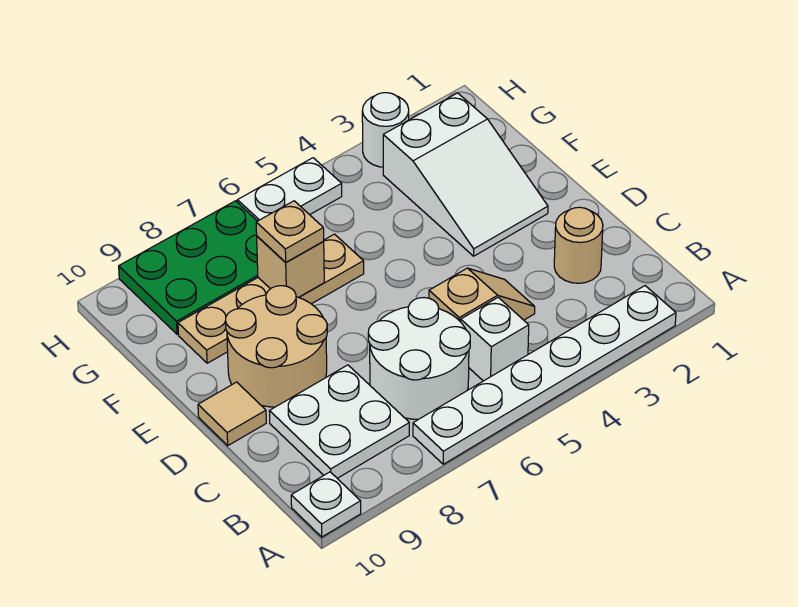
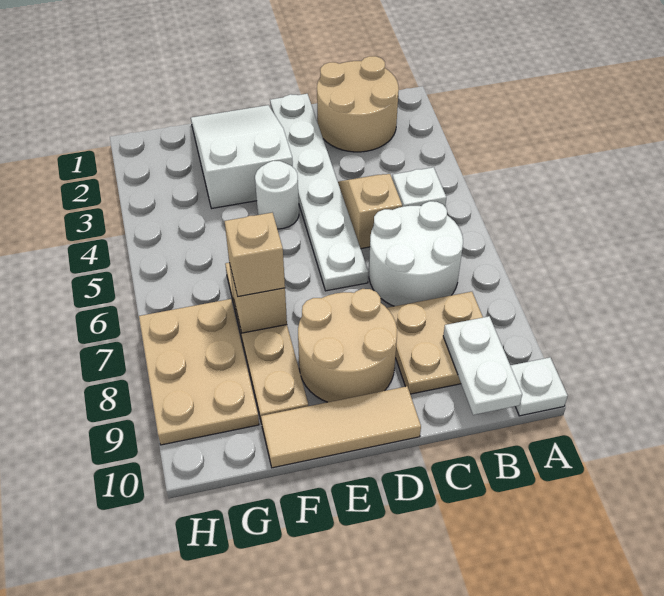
white 1x6 plate [413,286,676,464] -> white 1x6 plate moved to [270,94,368,291]
white 2x2 plate [269,365,409,478] -> tan 2x2 plate [387,292,483,394]
tan 1x1 round brick [554,207,603,283] -> tan 2x2 round brick [317,56,399,152]
tan 1x1 tile [198,382,266,446] -> tan 1x3 tile [261,386,421,468]
white 2x3 slope [383,93,548,256] -> white 2x3 slope turned to [191,105,293,208]
tan 1x1 plate [256,201,324,262] -> tan 1x1 brick [225,213,285,296]
green 2x3 plate [119,201,258,334] -> tan 2x3 plate [139,299,259,445]
white 1x1 round brick [362,93,409,167] -> white 1x1 round brick moved to [255,161,299,229]
white 1x2 plate [237,158,342,221] -> white 1x2 plate moved to [443,316,522,415]

